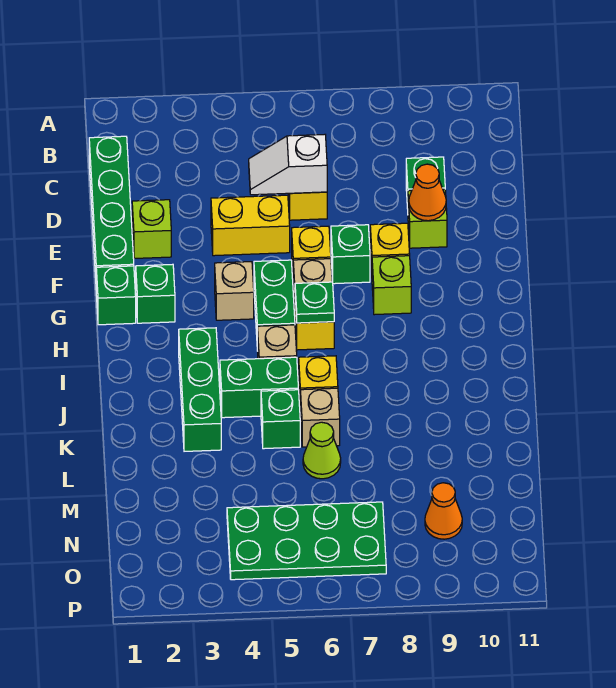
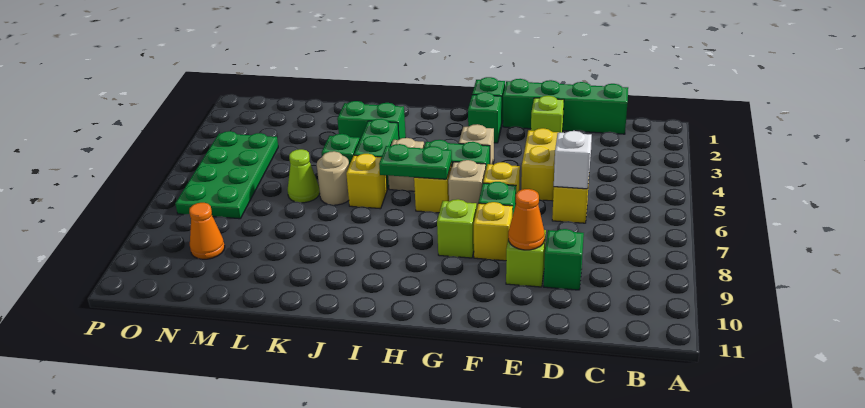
green 1x1 plate [295,282,334,323] -> green 1x2 plate [379,144,452,179]
green 1x3 brick [179,328,221,451] -> green 1x2 brick [337,101,406,139]
tan 1x1 brick [300,388,340,447] -> tan 1x1 round brick [317,151,349,205]

